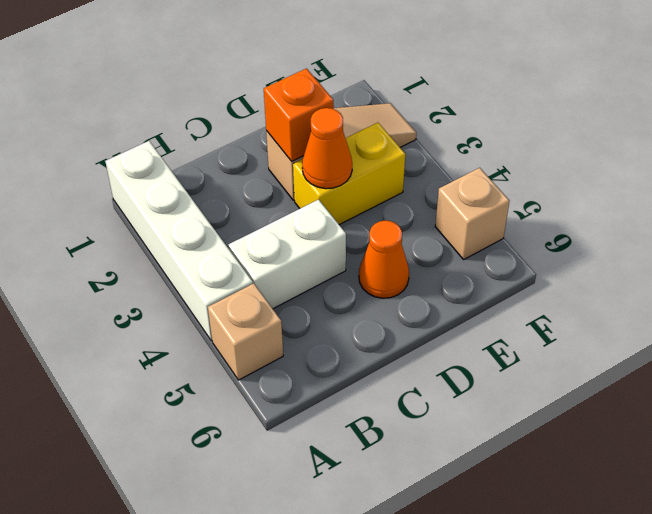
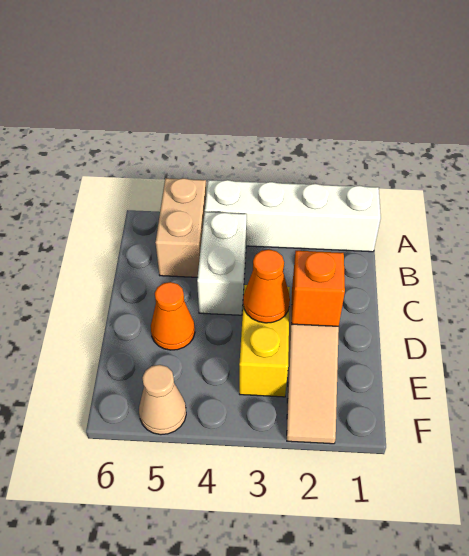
tan 1x1 brick [208,283,283,380] -> tan 1x2 brick [155,178,206,277]
tan 1x1 brick [435,168,510,259] -> tan 1x1 cone [139,365,186,435]

